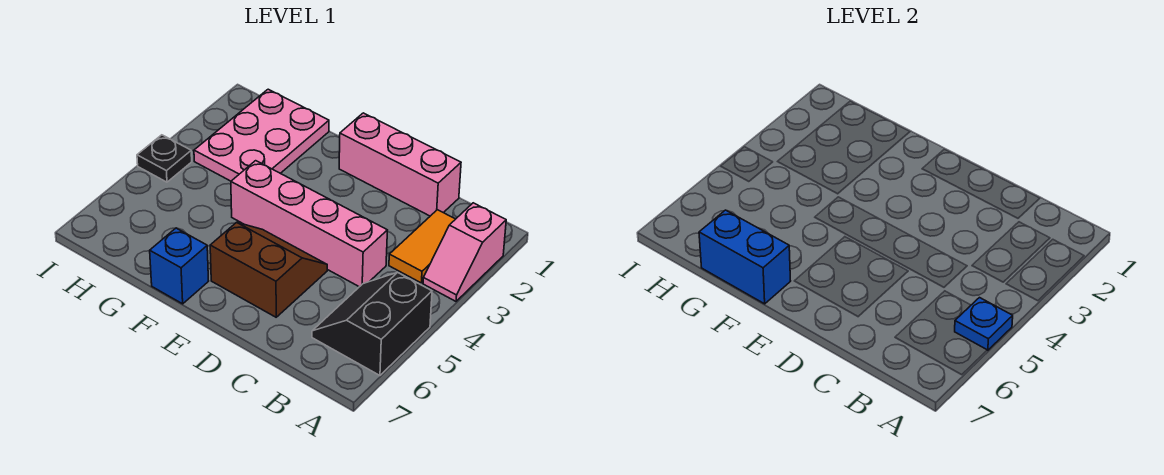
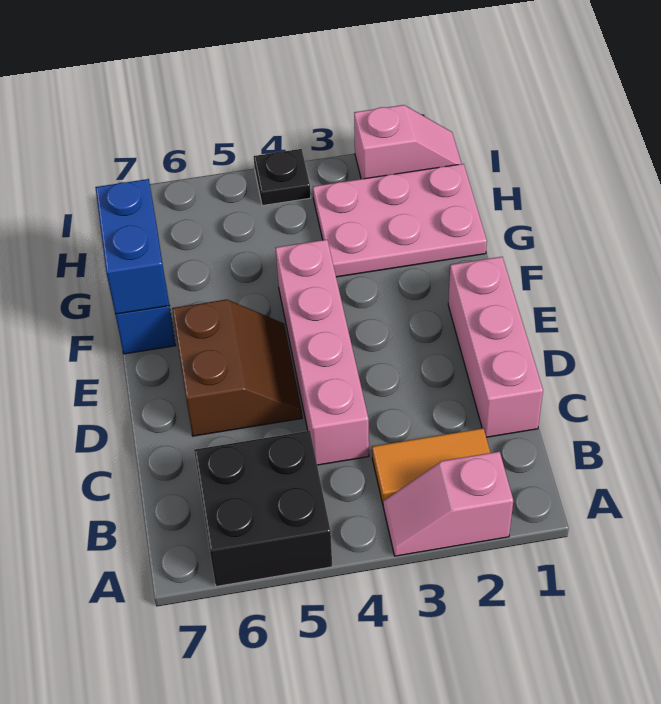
black 2x2 slope [312,273,432,375] -> black 2x2 brick [194,431,332,586]
blue 1x1 plate [955,298,1013,350] -> none
none -> pink 1x2 slope [354,105,462,179]

